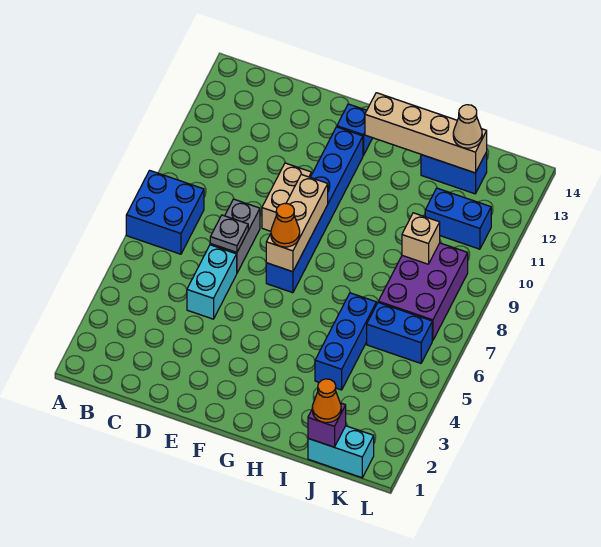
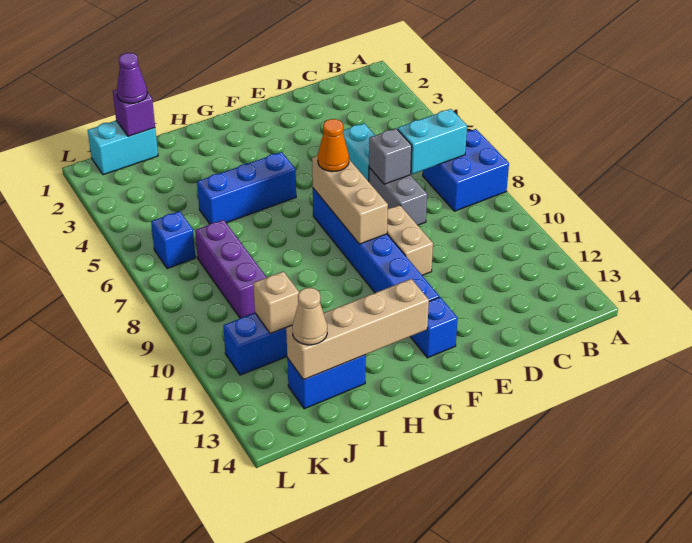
none -> cyan 1x2 brick [397,109,467,174]
grey 1x1 plate [210,215,248,253] -> grey 1x1 brick [369,128,412,184]
blue 1x3 brick [315,293,376,390] -> blue 1x3 brick turned to [197,152,296,224]
orange 1x1 cone [312,379,341,423] -> purple 1x1 cone [117,53,147,103]
blue 1x2 brick [367,303,432,363] -> blue 1x1 brick [151,211,196,269]
purple 2x3 brick [378,243,468,341] -> purple 1x3 brick [195,220,267,318]
tan 1x1 brick [402,213,440,264] -> tan 1x1 brick moved to [253,271,299,334]

